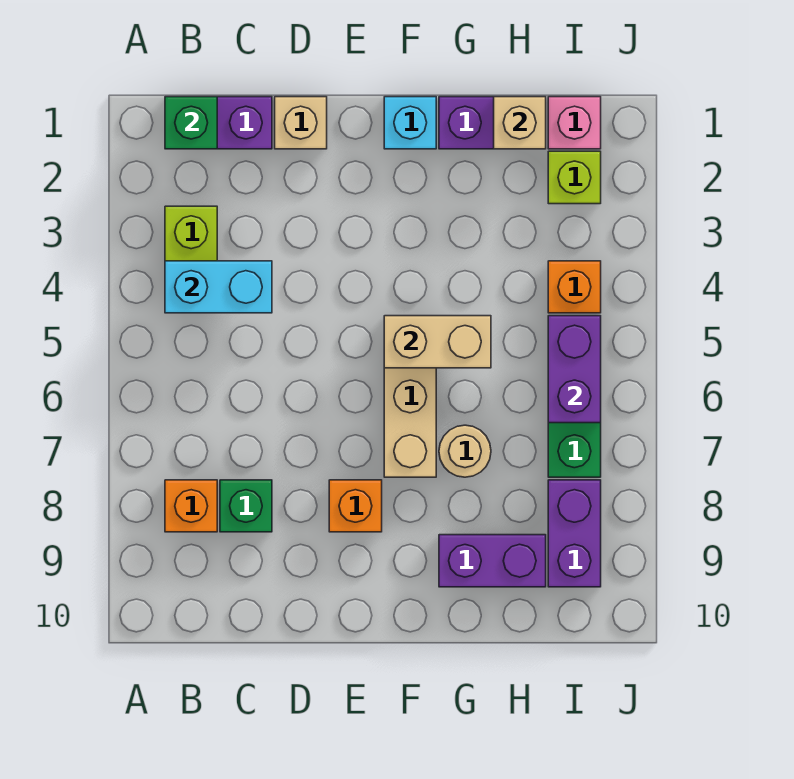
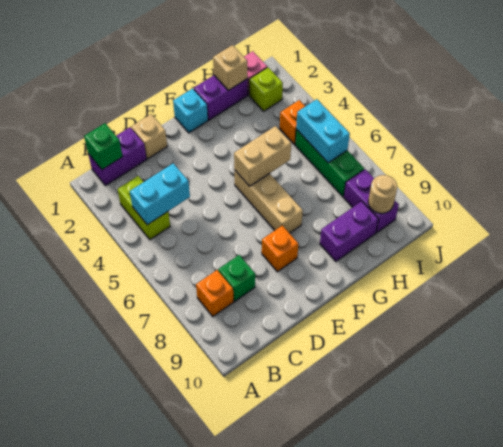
tan 1x1 round brick [439,425,491,477] -> tan 1x1 round brick moved to [368,175,397,213]
purple 1x2 brick [548,316,601,423] -> cyan 1x2 brick [296,99,350,163]

